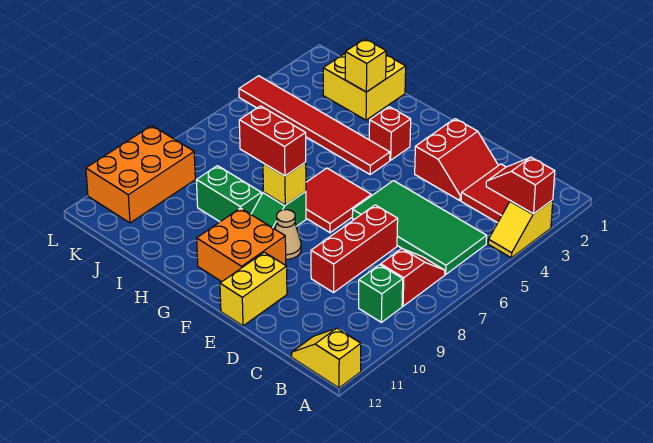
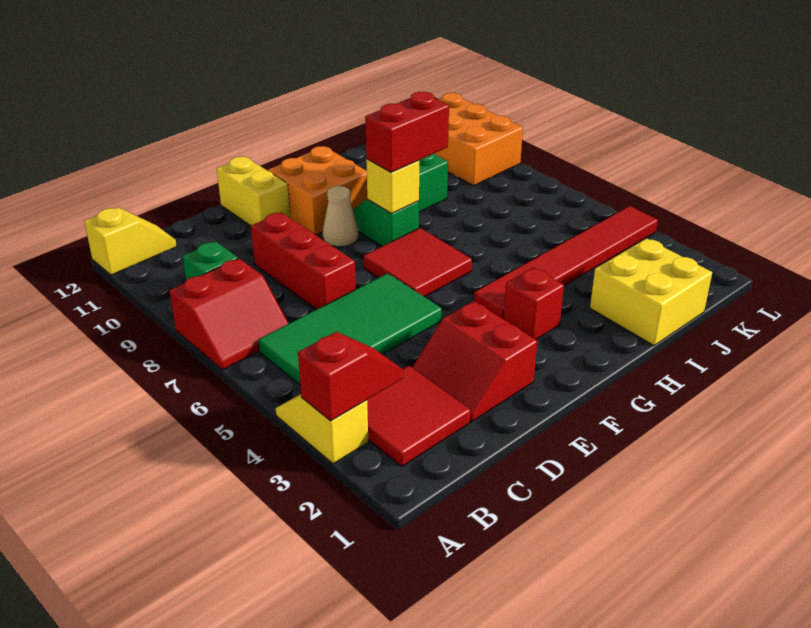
red 1x2 slope [381,249,445,306] -> red 2x2 slope [169,258,289,370]
yellow 1x1 brick [345,39,386,92] -> none

